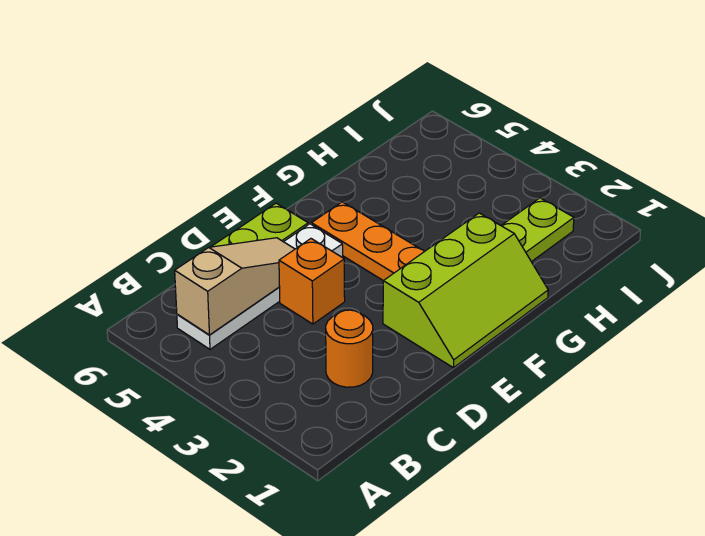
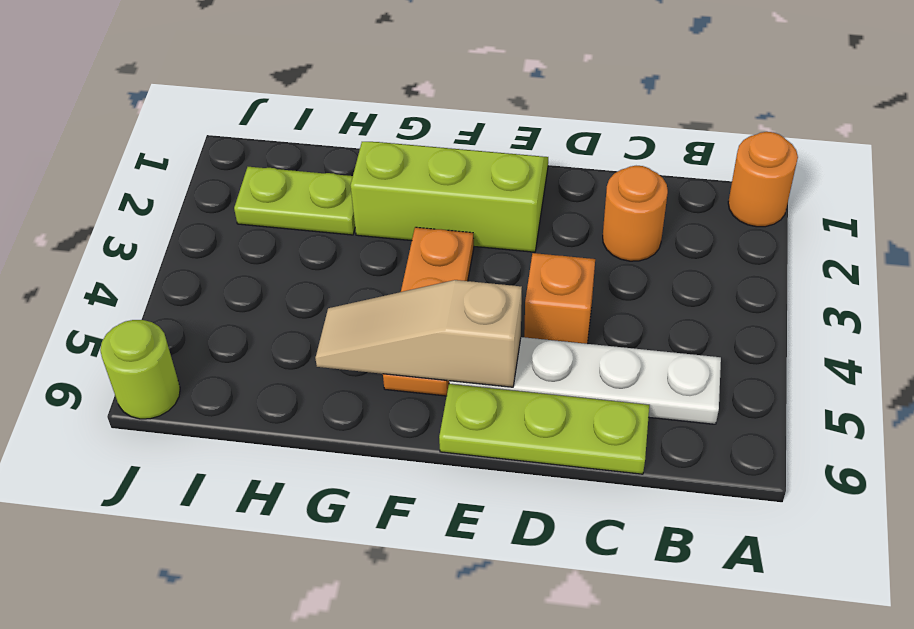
none -> orange 1x1 round brick [728,132,798,227]
tan 1x3 slope [175,238,295,335] -> tan 1x3 slope moved to [315,280,522,387]
none -> lime 1x1 round brick [100,320,180,419]

